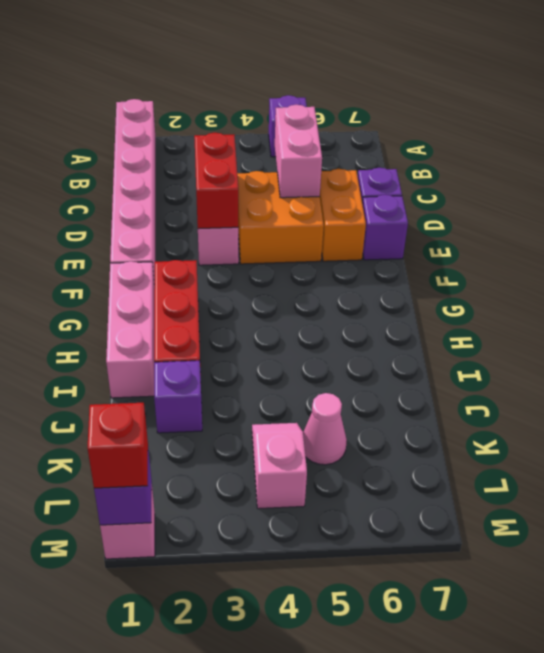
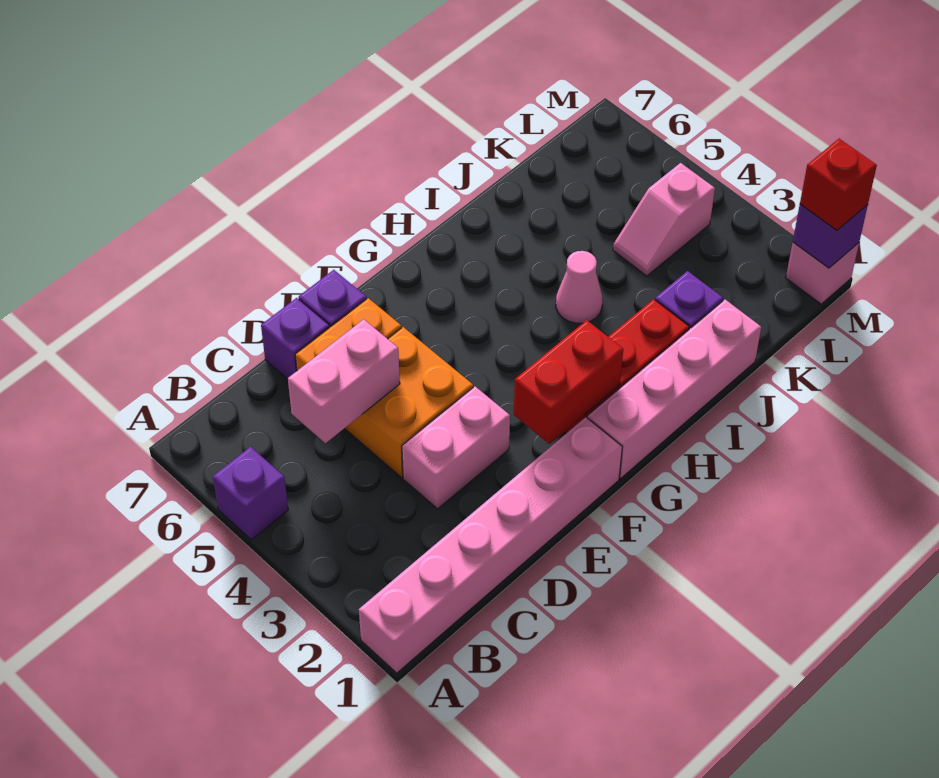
red 1x2 brick [194,133,238,229] -> red 1x2 brick moved to [514,320,623,444]
pink 1x3 brick [106,261,154,398] -> pink 1x4 brick [588,300,761,478]
pink 1x1 cone [303,393,347,465] -> pink 1x1 cone moved to [556,251,603,323]

